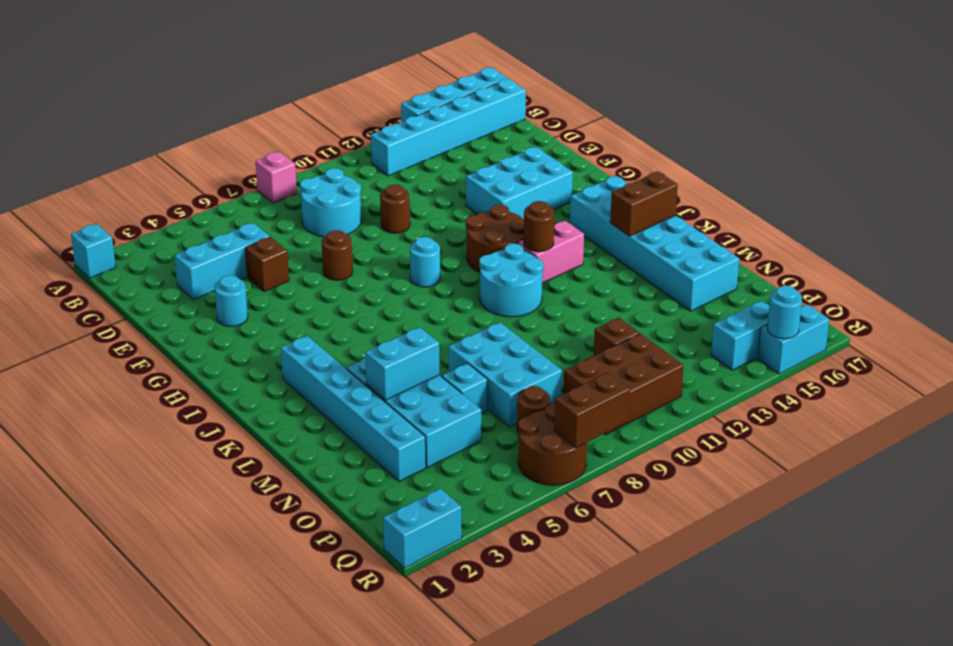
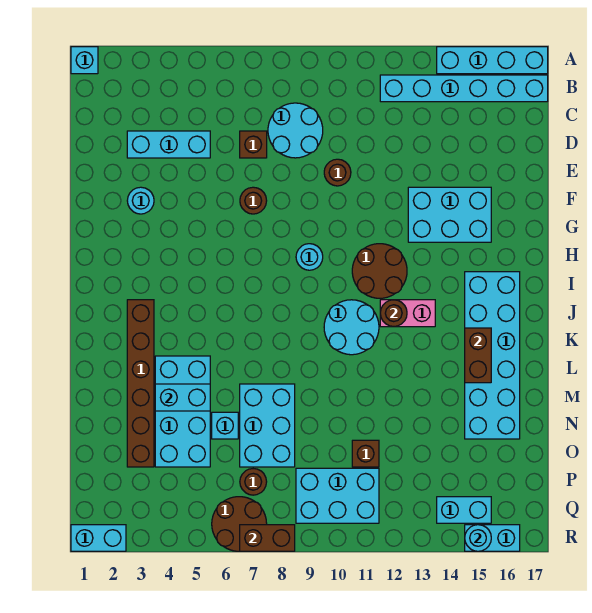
pink 1x1 brick [256,152,297,203] -> none
brown 1x1 brick [245,237,289,292] -> brown 1x1 brick moved to [240,131,267,158]
cyan 1x6 brick [281,336,426,481] -> brown 1x6 brick [127,300,154,467]
brown 1x2 brick [610,172,678,236] -> brown 1x2 brick turned to [465,328,491,383]
brown 2x3 brick [564,333,684,435] -> cyan 2x3 brick [296,468,379,523]

